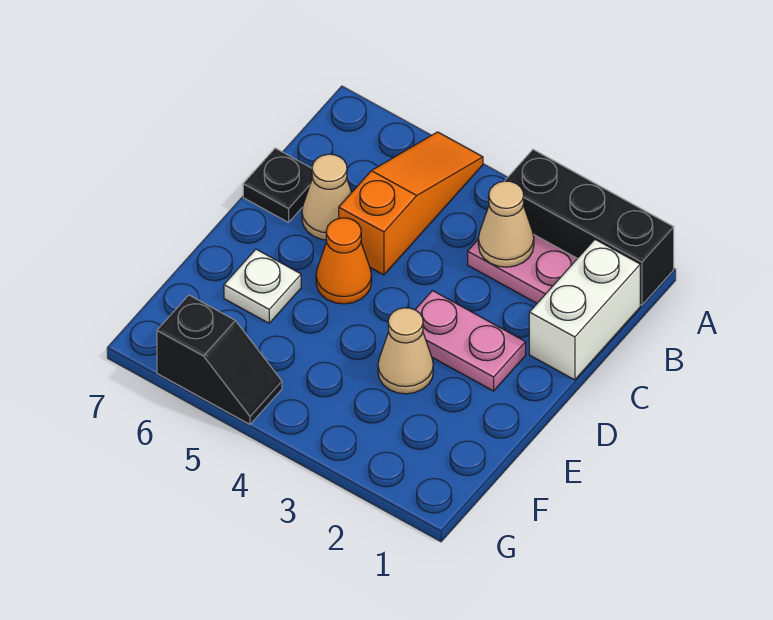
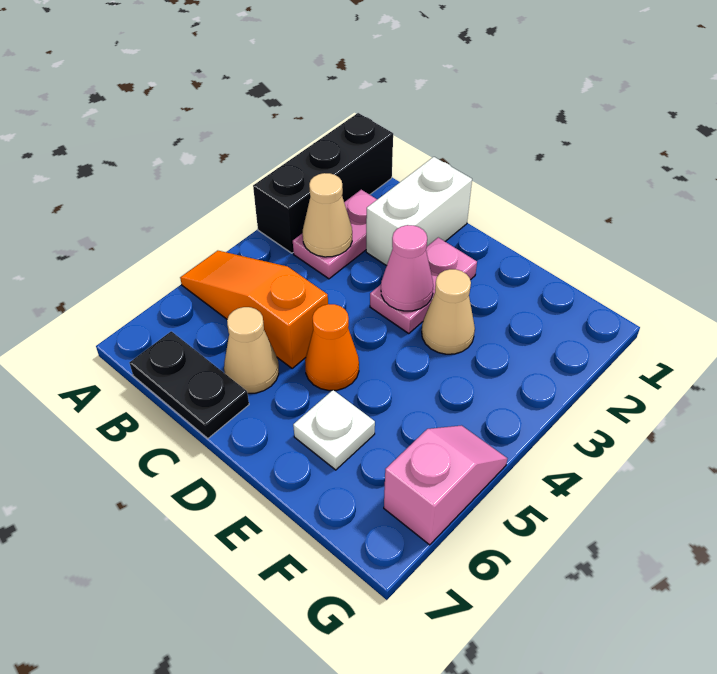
white 1x2 brick [529,240,640,380] -> white 1x2 brick turned to [366,157,472,266]
black 1x1 plate [243,148,312,222] -> black 1x2 plate [129,331,249,438]
none -> pink 1x1 cone [381,225,433,311]
black 1x2 slope [157,295,282,424] -> pink 1x2 slope [384,426,507,545]

